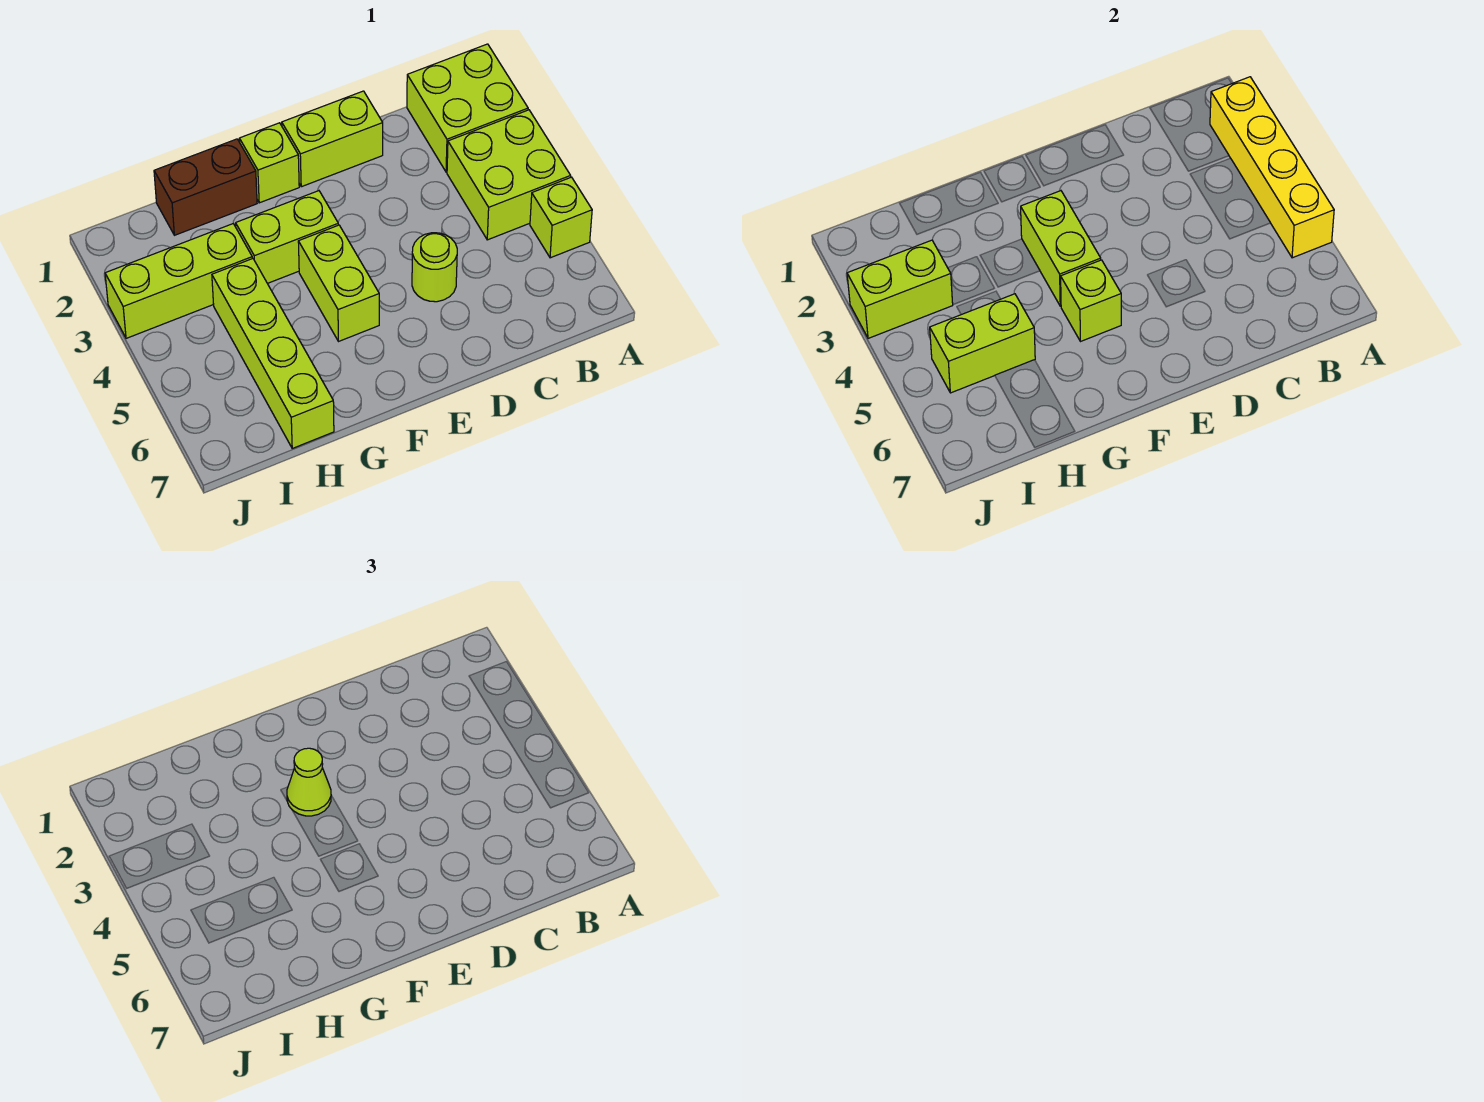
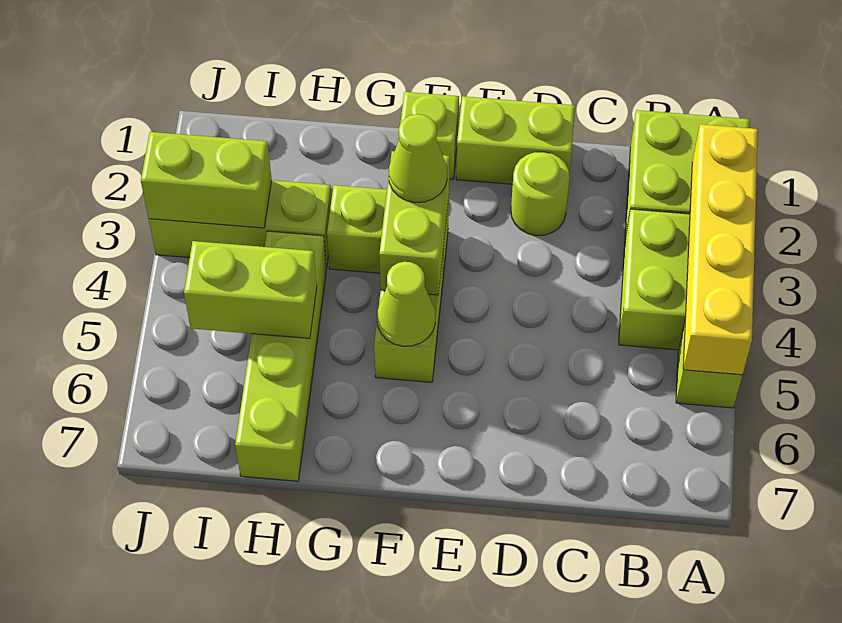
lime 1x1 round brick [412,233,457,302] -> lime 1x1 round brick moved to [511,152,570,236]
lime 1x1 brick [1061,260,1121,342] -> lime 1x1 cone [377,262,435,346]
brown 1x2 brick [154,139,257,235] -> none

